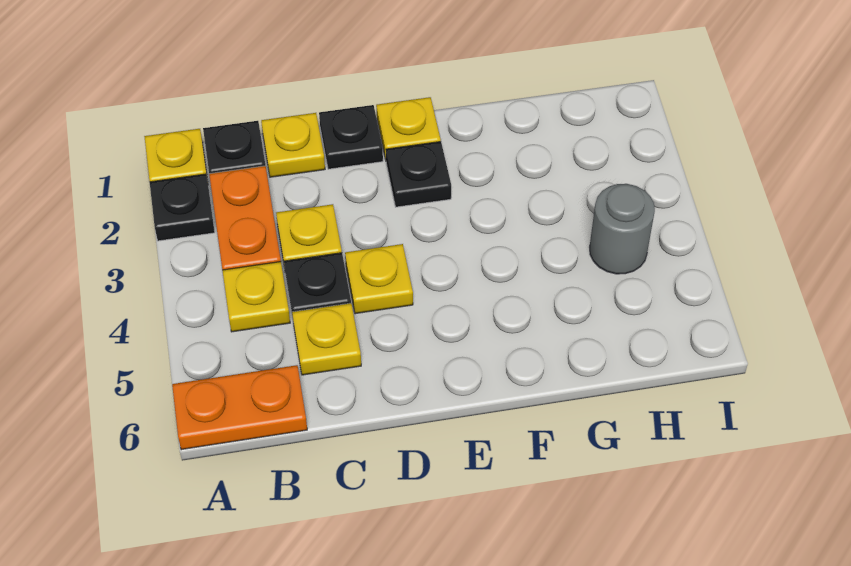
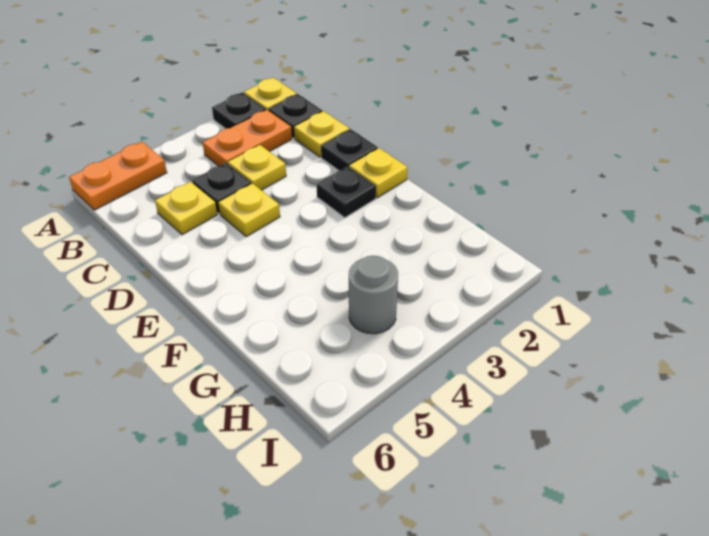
orange 1x2 plate [172,365,307,450] -> orange 1x2 plate turned to [69,142,167,210]
yellow 1x1 plate [222,262,290,332] -> none

